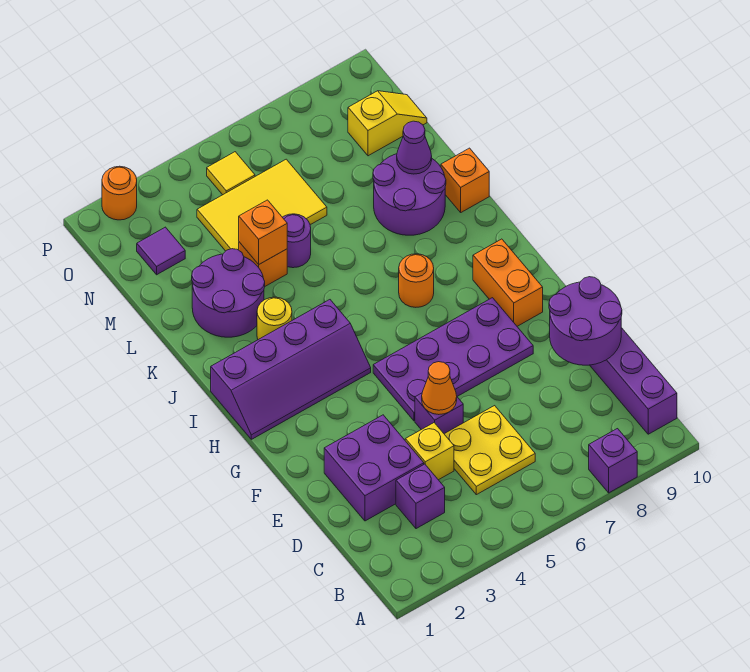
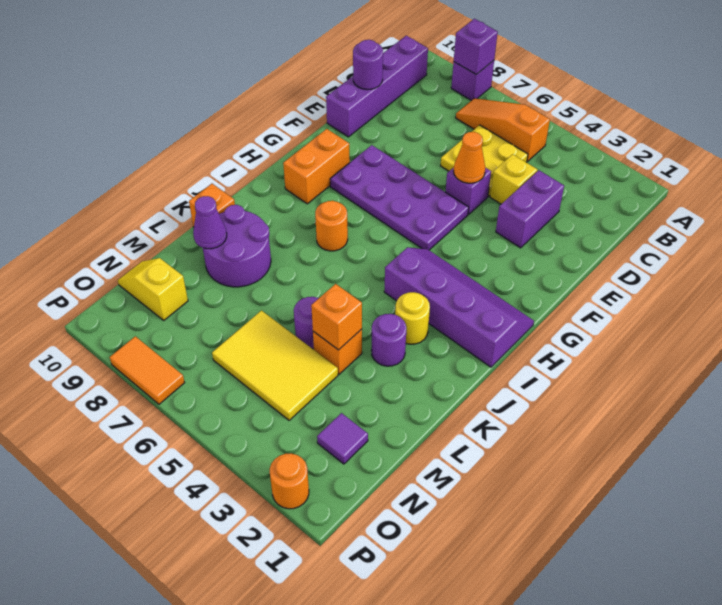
none -> orange 1x3 slope [456,98,550,162]
purple 1x1 brick [396,464,445,529] -> purple 1x1 brick moved to [454,19,498,74]
purple 2x2 brick [324,415,424,521] -> purple 1x2 brick [496,170,564,248]
purple 2x2 round brick [549,277,622,365] -> purple 1x1 round brick [353,40,383,90]
purple 2x2 round brick [192,249,265,337] -> purple 1x1 round brick [371,314,406,366]
yellow 1x1 tile [207,152,255,195] -> none
none -> orange 1x2 tile [110,336,185,404]

